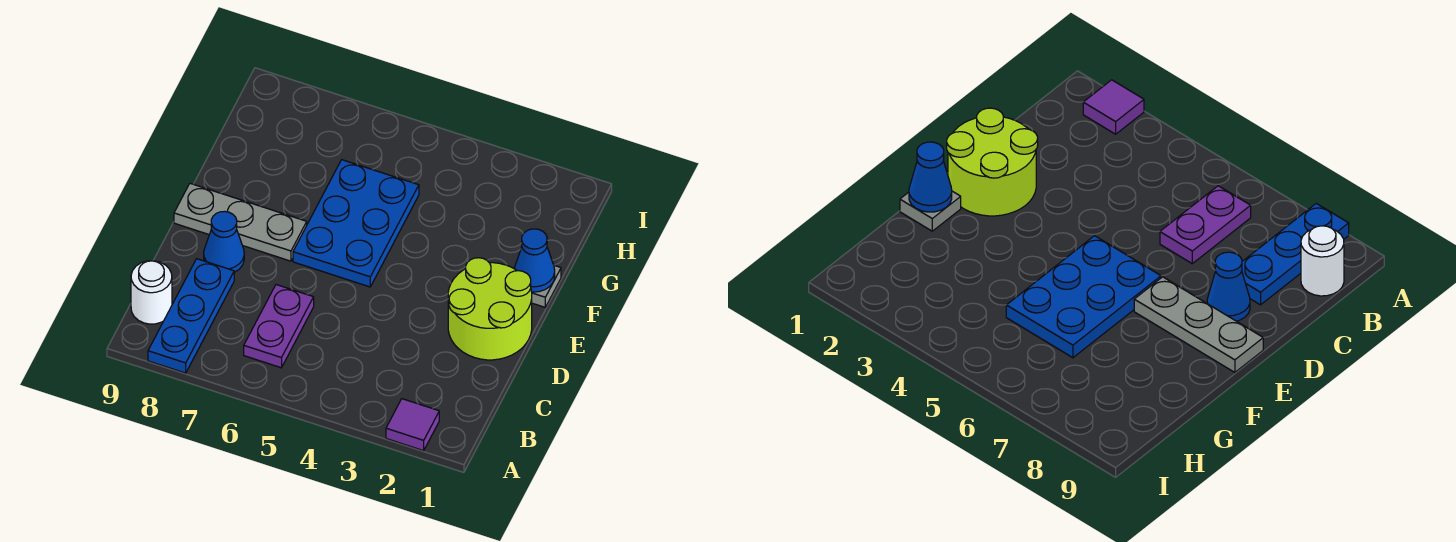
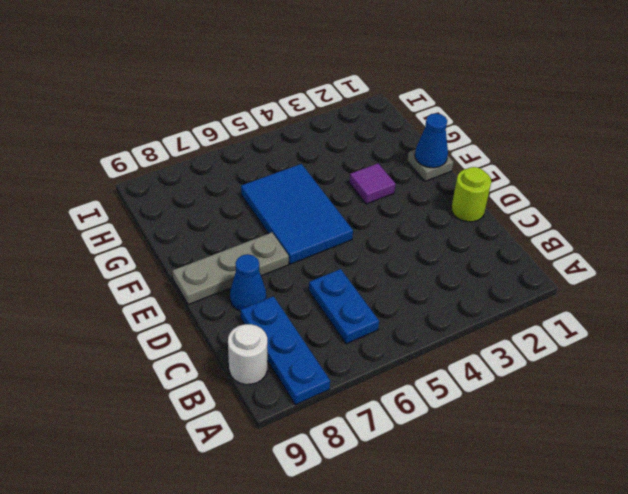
purple 1x1 tile [386,399,439,451] -> purple 1x1 tile moved to [349,163,396,204]
purple 1x2 plate [244,285,314,368] -> blue 1x2 plate [309,269,379,344]
lime 2x2 round brick [448,258,532,360] -> lime 1x1 round brick [451,167,491,222]
blue 2x3 plate [293,160,419,287] -> blue 2x3 tile [241,164,353,264]

